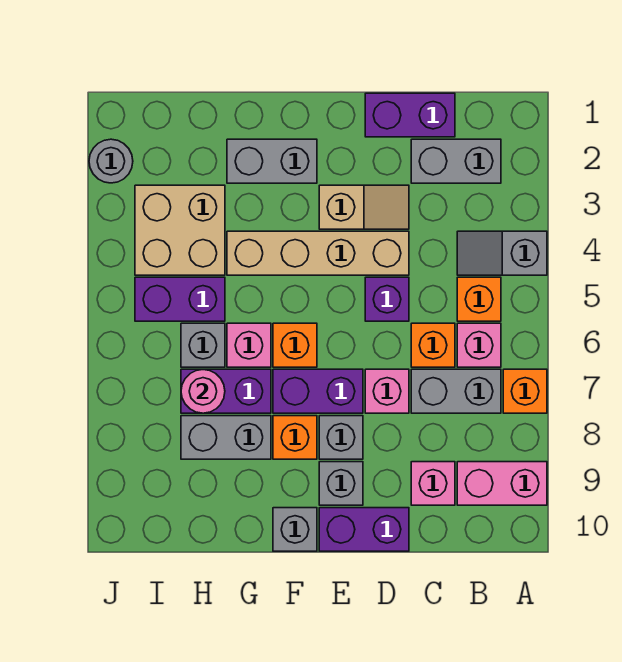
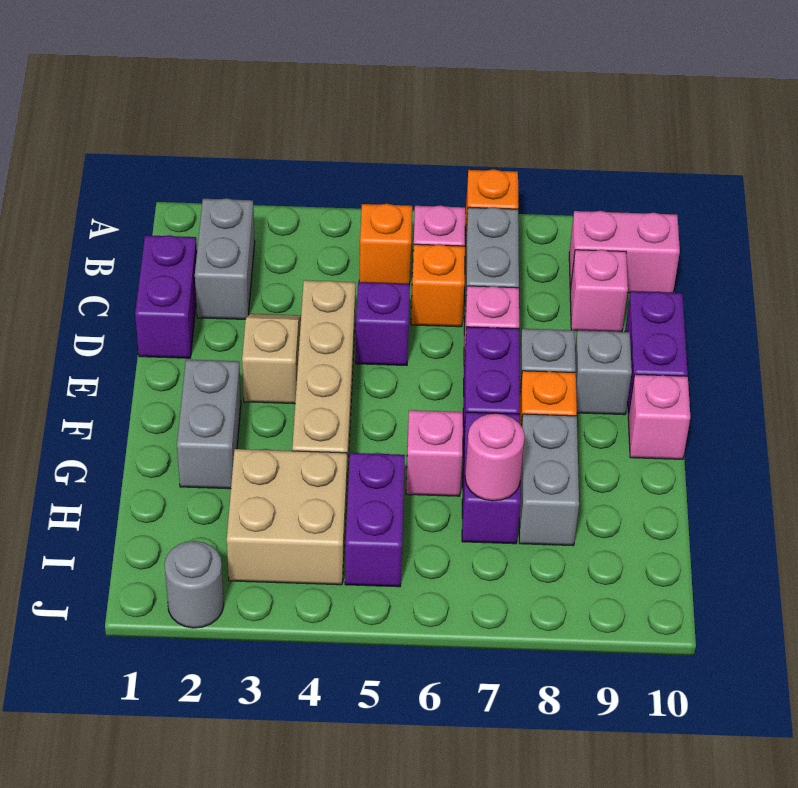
grey 1x2 slope [457,231,547,275] -> none
pink 1x2 brick [457,462,547,505] -> pink 1x2 brick turned to [569,211,680,293]
orange 1x1 brick [273,323,317,367] -> none
grey 1x1 brick [273,508,317,551] -> pink 1x1 brick [628,374,690,459]
grey 1x1 brick [181,323,225,367] -> none

